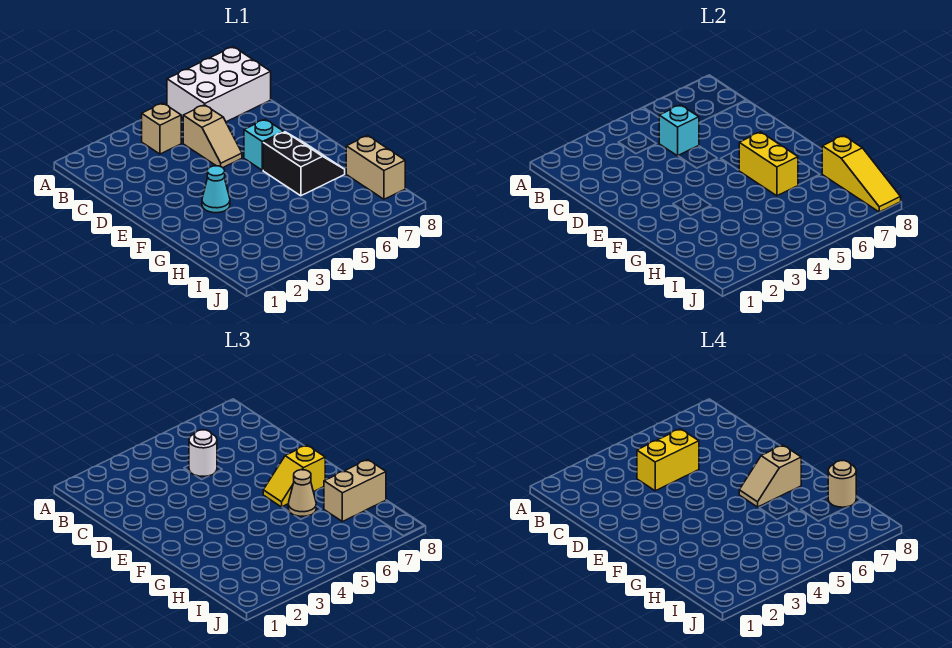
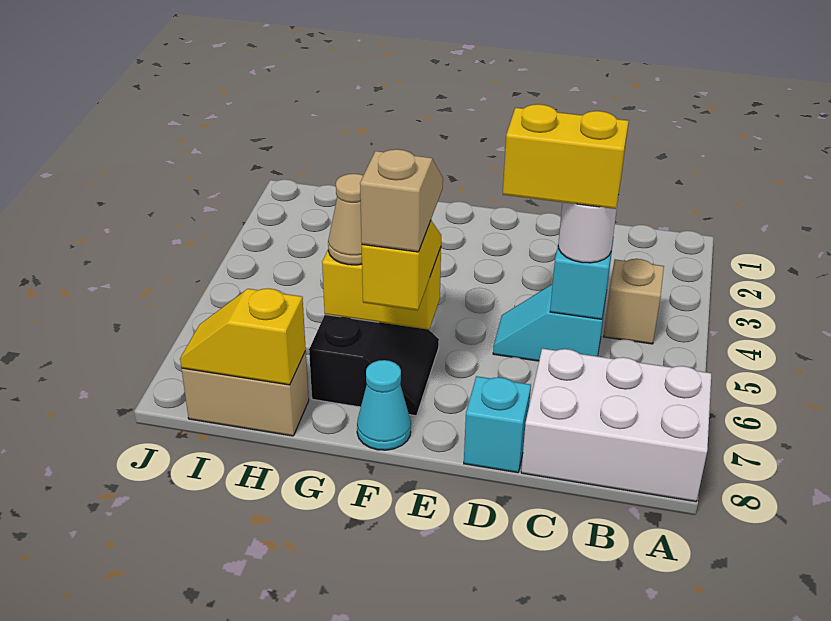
white 2x3 brick [167,47,271,122] -> white 2x3 brick turned to [521,348,711,502]
yellow 1x2 brick [637,429,699,491] -> yellow 1x2 brick turned to [503,104,629,209]
tan 1x2 slope [183,105,242,167] -> cyan 1x2 slope [493,284,607,361]
cyan 1x1 brick [244,119,283,170] -> cyan 1x1 brick moved to [464,376,531,473]
cyan 1x1 cone [202,166,230,213] -> cyan 1x1 cone moved to [357,360,411,450]
black 2x2 slope [263,132,345,196] -> black 2x2 slope turned to [309,315,439,416]
tan 1x2 brick [324,460,386,522] -> none
yellow 1x3 slope [822,136,901,212] -> yellow 1x2 slope [180,288,306,385]
tan 1x1 round brick [828,461,856,507] -> none

